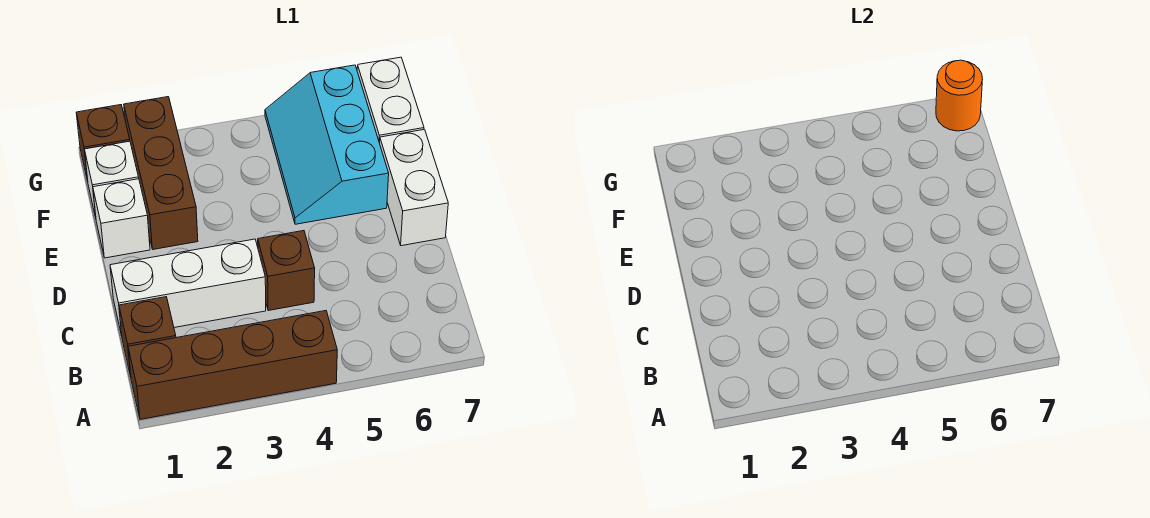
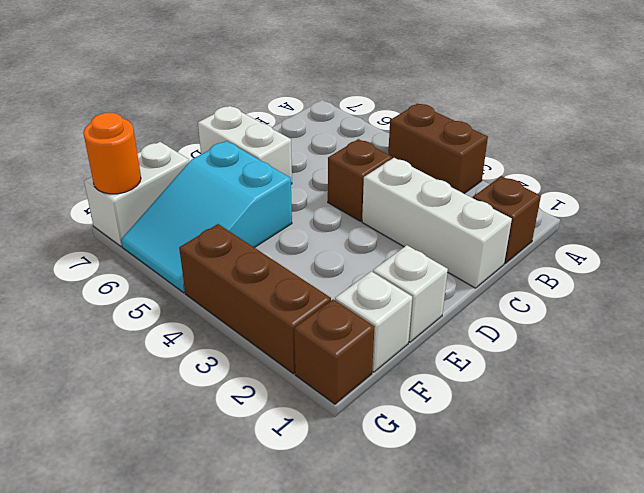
brown 1x4 brick [128,311,337,419] -> brown 1x2 brick [388,104,488,193]
white 1x2 brick [380,129,448,246] -> white 1x2 brick turned to [198,106,292,184]
brown 1x3 brick [124,97,198,249] -> brown 1x3 brick turned to [179,224,331,374]
cyan 2x3 slope [265,65,389,224] -> cyan 2x3 slope turned to [121,141,292,293]

